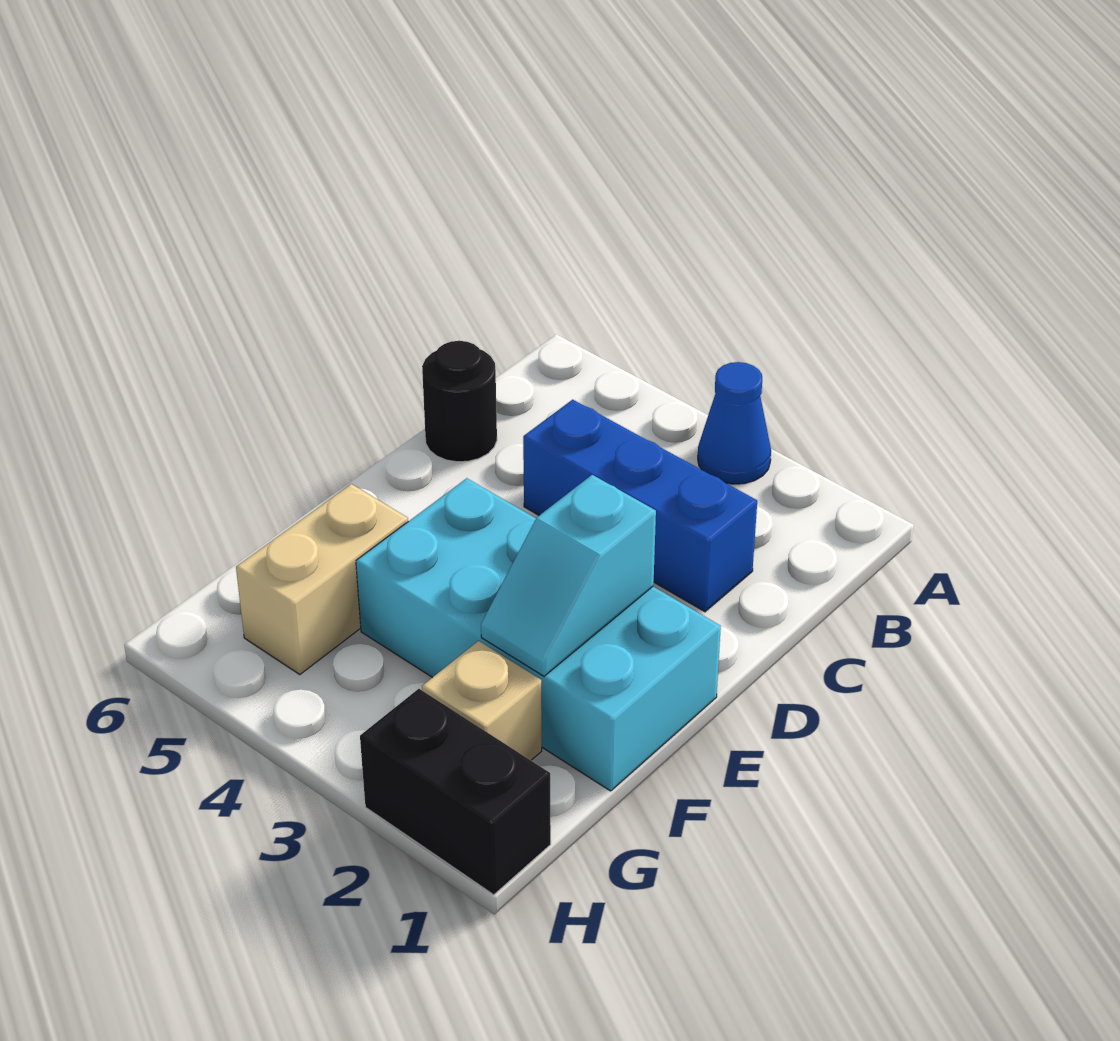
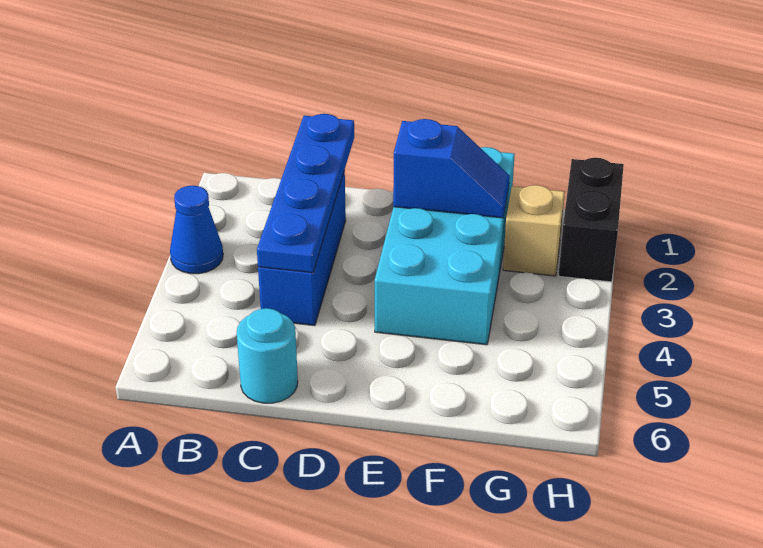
none -> blue 1x4 plate [257,114,354,273]
black 1x1 round brick [422,341,497,462] -> cyan 1x1 round brick [237,308,298,403]
cyan 1x2 slope [481,475,656,676] -> blue 1x2 slope [393,119,510,218]
tan 1x2 brick [236,484,408,675] -> none

